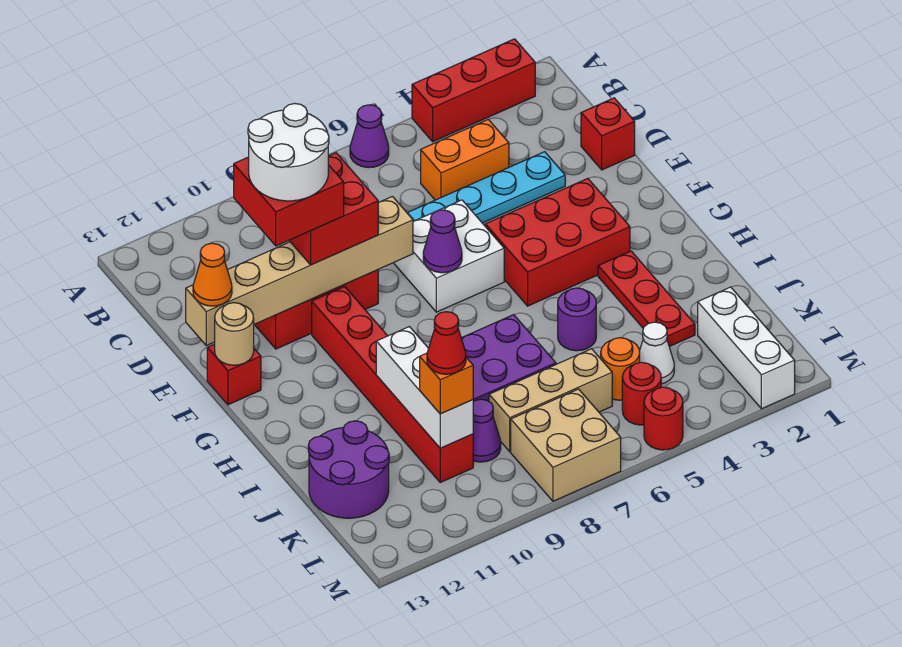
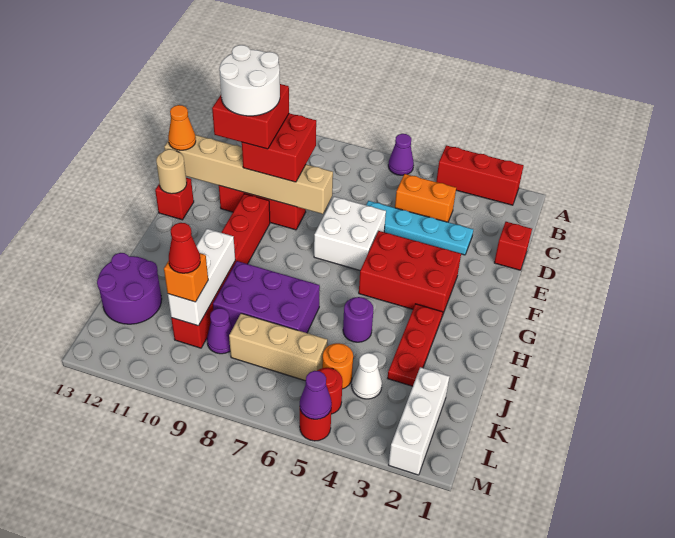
purple 1x1 cone [423,210,462,273] -> purple 1x1 cone moved to [300,371,332,419]
tan 2x2 brick [511,389,621,501] -> none

